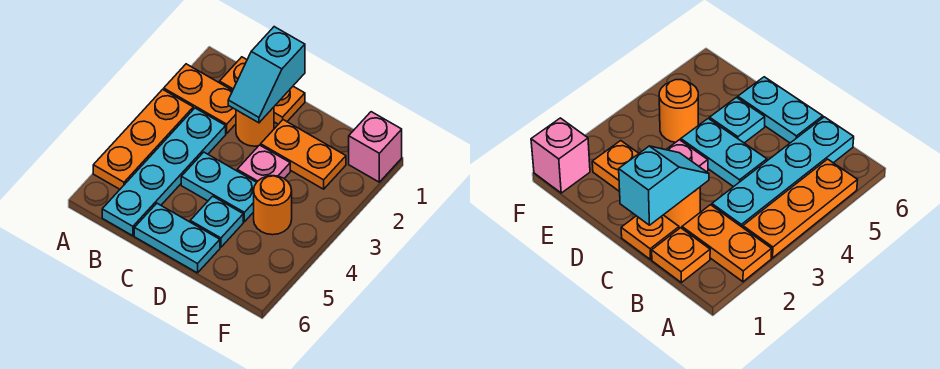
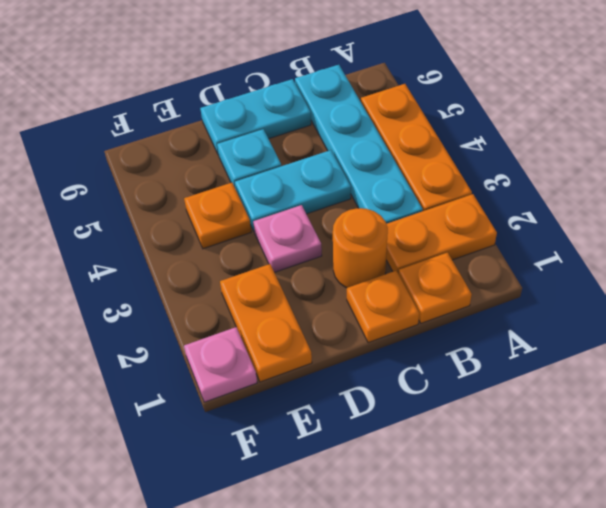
cyan 1x2 slope [228,27,305,123] -> none
orange 1x2 plate [261,120,346,189] -> orange 1x2 plate turned to [220,264,312,382]
orange 1x1 round brick [254,176,292,235] -> orange 1x1 plate [184,183,251,249]
pink 1x1 brick [349,112,402,182] -> pink 1x1 plate [184,327,257,402]

